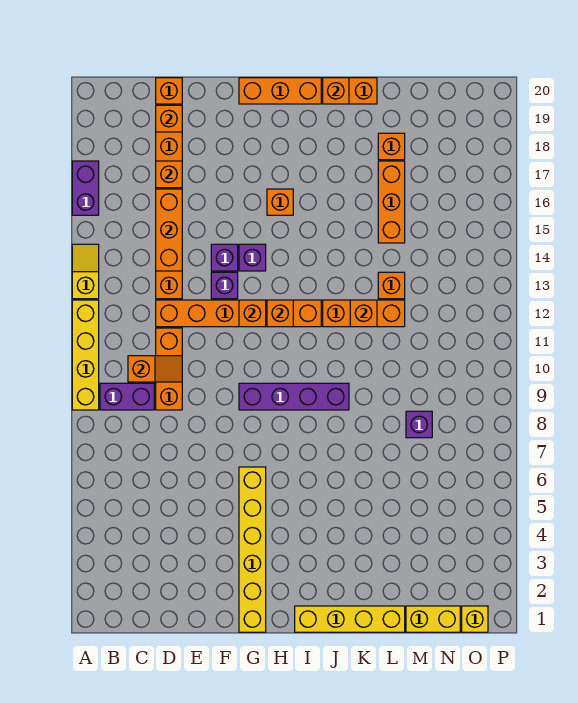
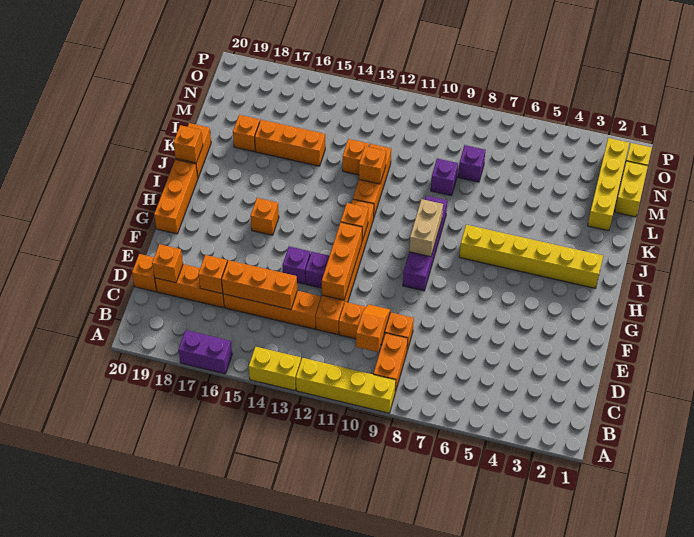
yellow 1x2 slope [72,244,99,299] -> yellow 1x2 brick [249,347,301,391]
purple 1x2 brick [100,383,154,410] -> orange 1x2 brick [373,333,408,392]
yellow 1x6 brick [239,467,266,632] -> yellow 1x6 brick moved to [459,225,603,288]
orange 1x1 brick [239,300,266,327] -> orange 1x3 brick [322,222,362,300]
purple 1x1 brick [239,244,266,271] -> purple 1x1 brick moved to [431,159,458,196]
none -> tan 1x2 brick [409,199,443,257]
yellow 1x4 brick [295,606,405,632] -> yellow 1x4 brick moved to [588,138,629,231]

